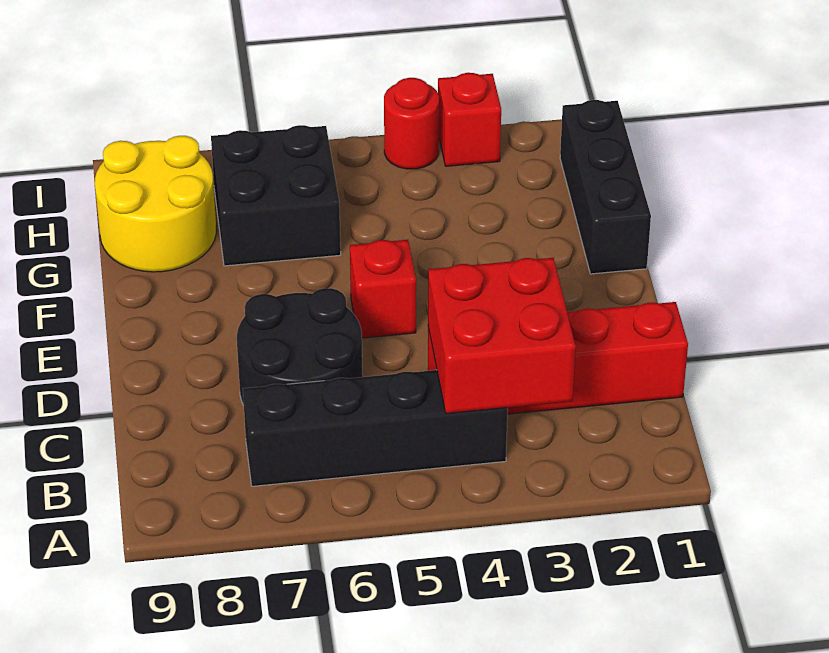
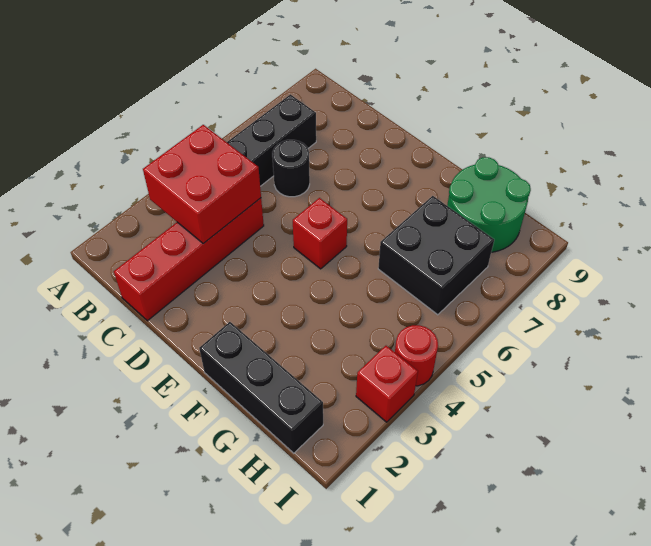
black 2x2 round brick [237,288,363,405] -> black 1x1 round brick [272,140,310,197]
yellow 2x2 round brick [95,136,216,272] -> green 2x2 round brick [447,157,531,252]

